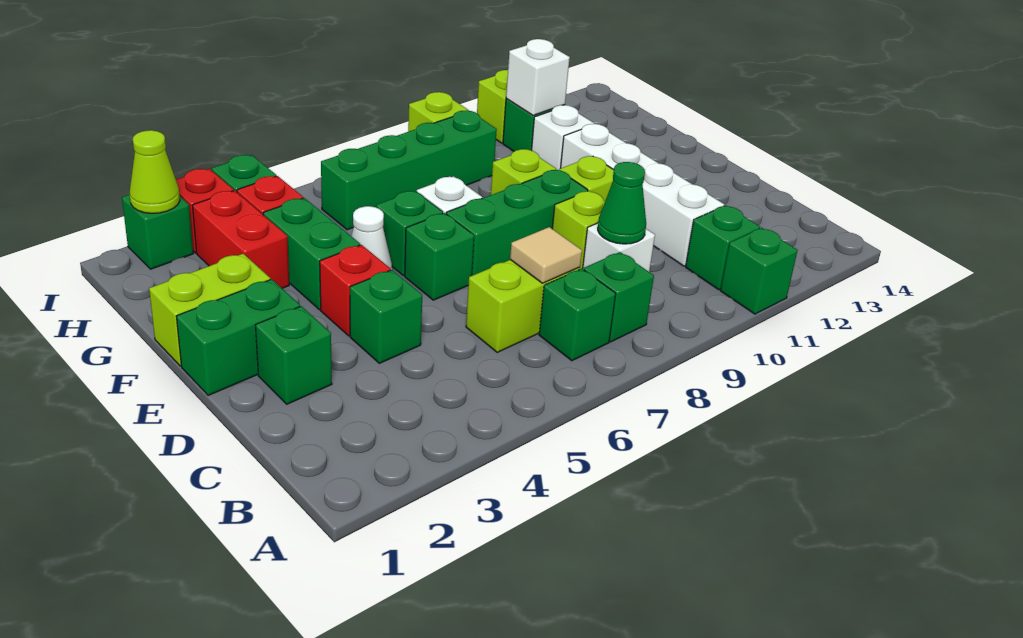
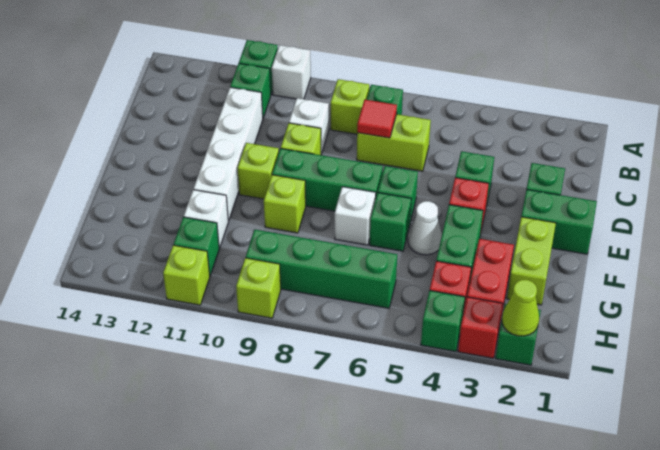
green 1x1 brick [584,252,654,342] -> lime 1x1 brick [331,79,369,134]
tan 1x1 tile [510,227,582,283] -> red 1x1 tile [357,100,397,138]
green 1x1 cone [598,162,646,244] -> none
lime 1x2 brick [149,254,270,366] -> lime 1x2 brick turned to [507,217,556,305]
white 1x1 brick [506,39,570,115] -> white 1x1 brick moved to [272,45,311,99]

